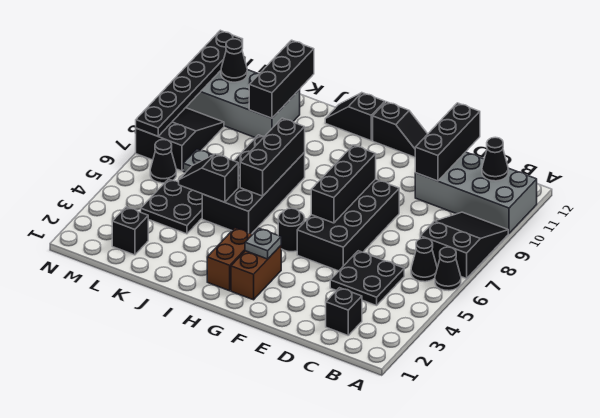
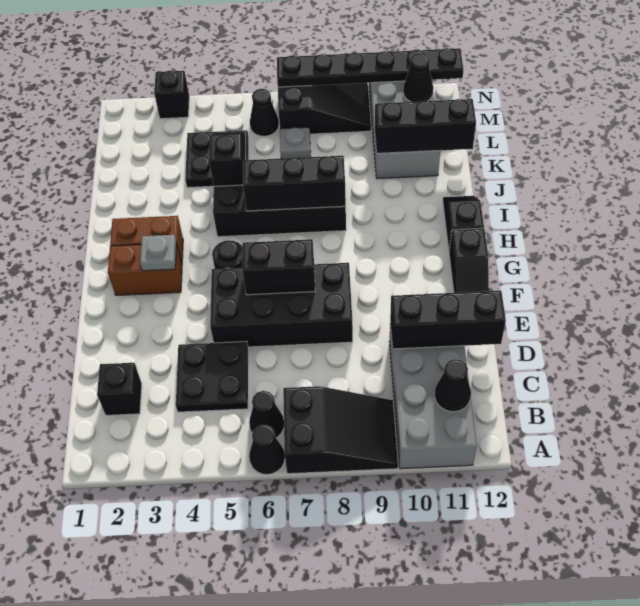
black 1x3 brick [311,145,376,223] -> black 1x2 brick [242,239,315,295]
black 1x1 brick [112,207,148,255] -> black 1x1 brick moved to [154,71,189,119]

